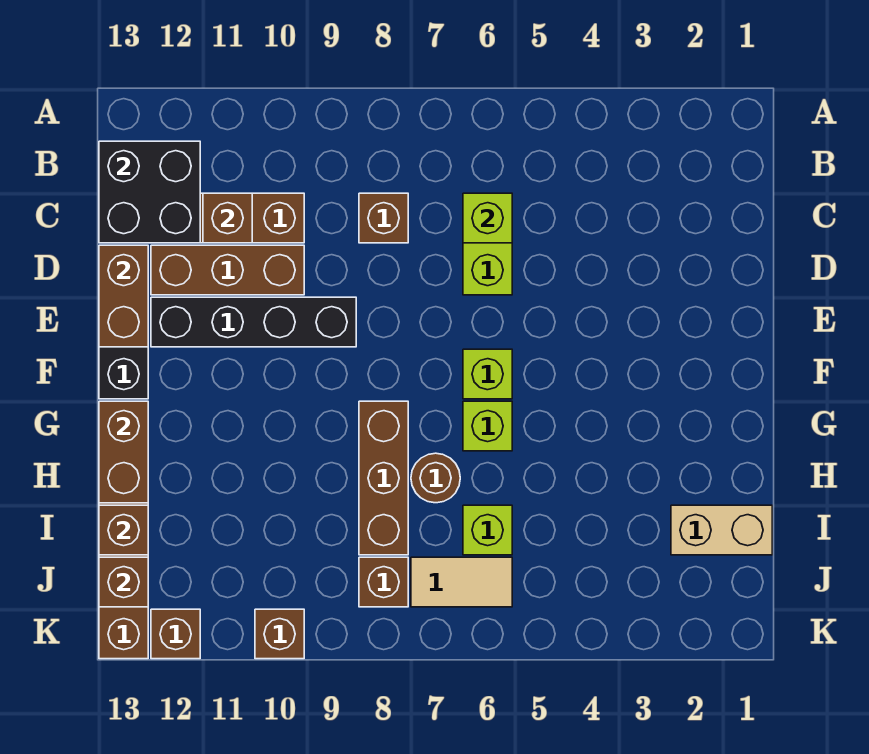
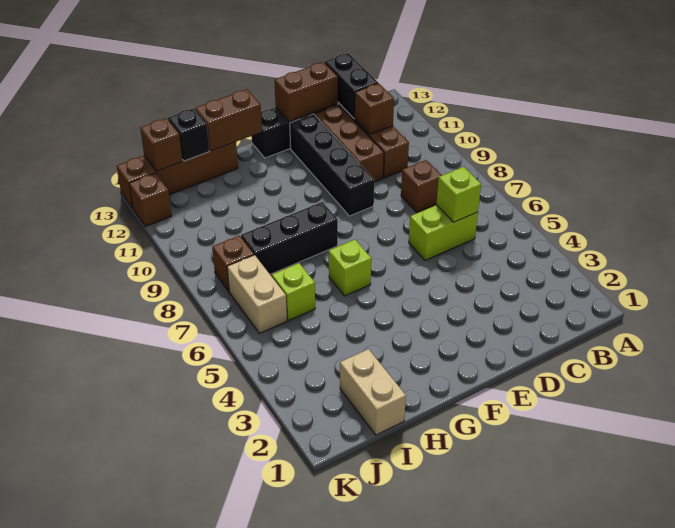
black 2x2 brick [99,141,200,243] -> black 1x2 brick [325,53,378,119]
lime 1x1 brick [463,349,512,399] -> none
brown 1x3 brick [359,401,408,555] -> black 1x3 brick [241,202,338,274]
brown 1x1 round brick [411,453,460,503] -> none
brown 1x1 brick [99,505,148,555] -> black 1x1 brick [168,108,209,161]
tan 1x2 tile [411,557,512,607] -> tan 1x2 brick [227,255,287,333]
brown 1x1 brick [255,609,304,659] -> none

